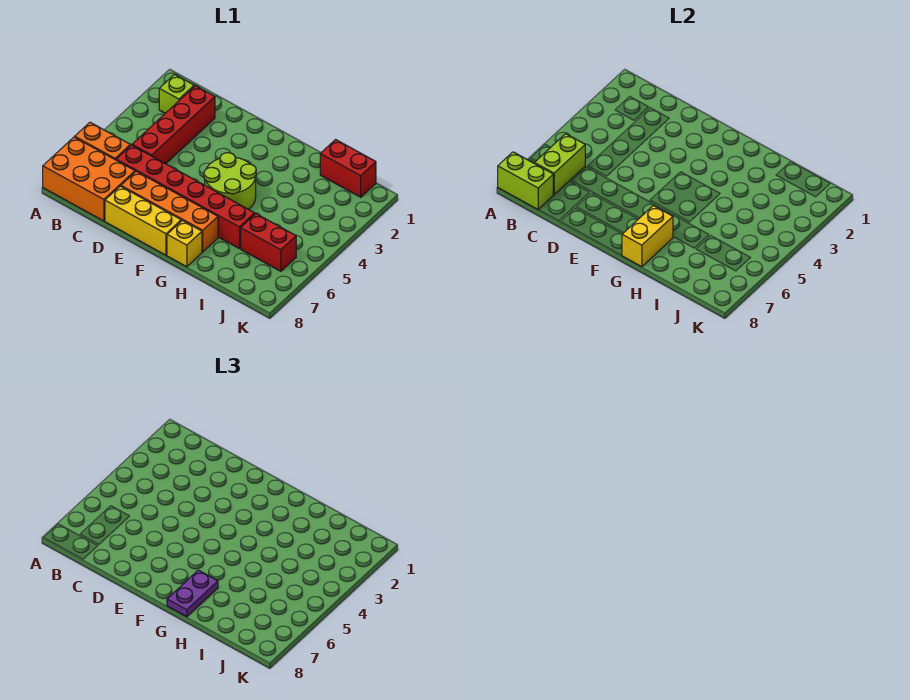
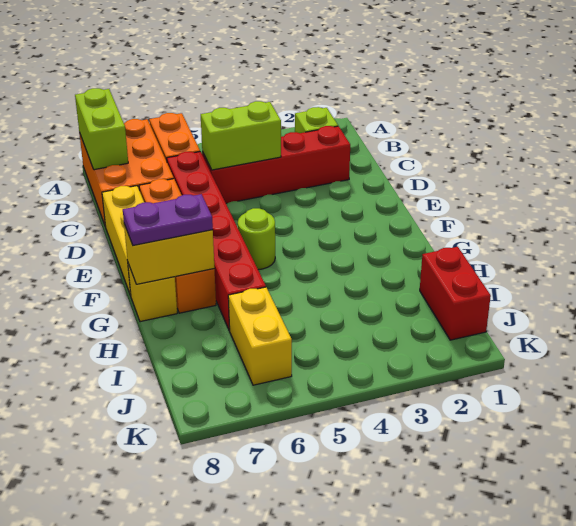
lime 1x2 brick [534,134,585,195] -> lime 1x2 brick moved to [201,101,281,170]
lime 2x2 round brick [204,153,256,209] -> lime 1x1 round brick [238,208,275,270]
red 1x2 brick [241,214,296,271] -> yellow 1x2 brick [228,287,292,385]

